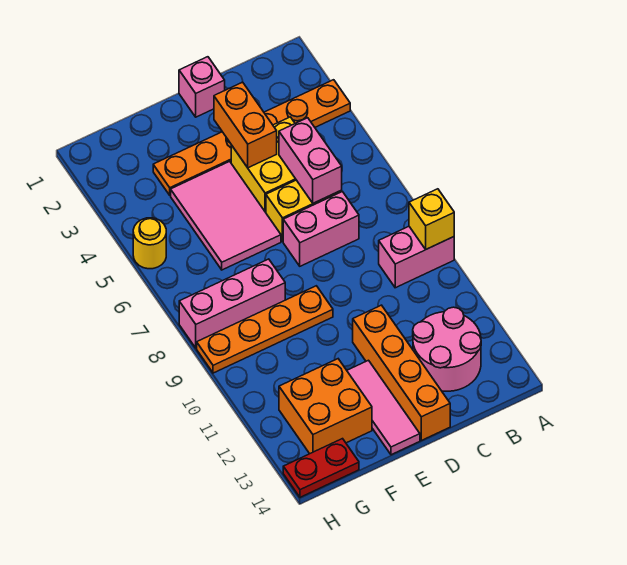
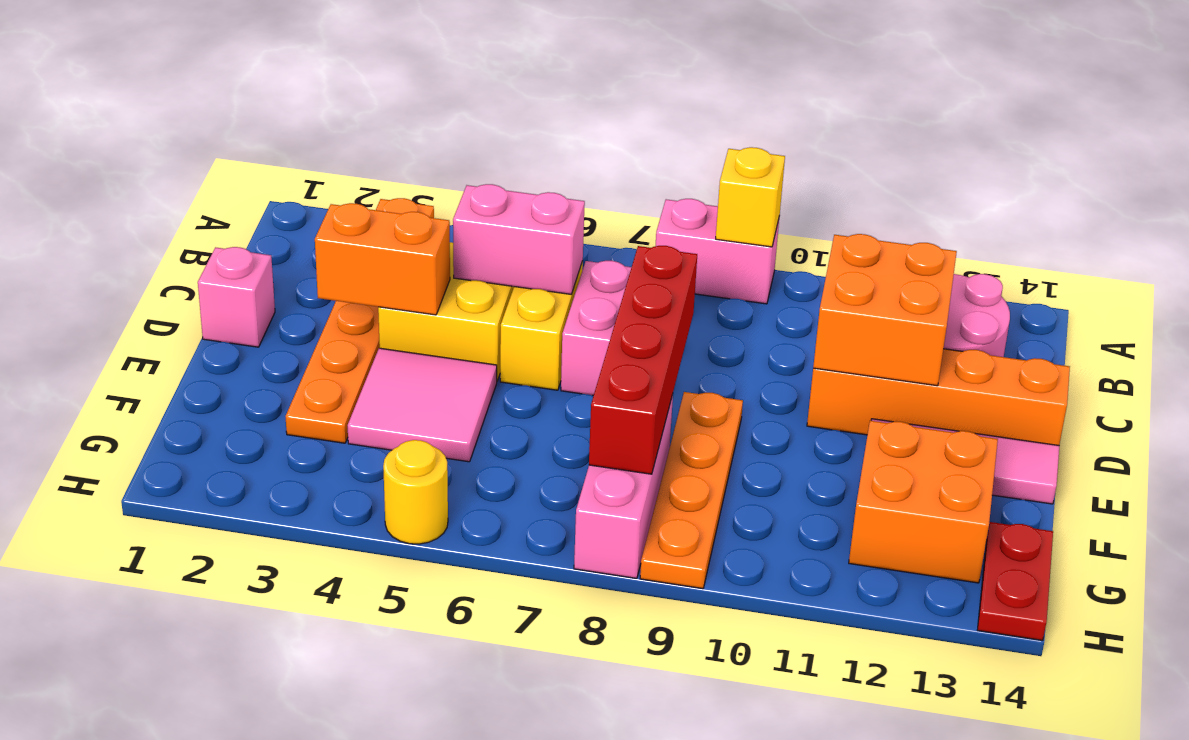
pink 1x2 brick [379,227,454,288] -> pink 1x2 brick turned to [656,199,780,304]
none -> orange 2x2 brick [813,234,957,386]
none -> red 1x4 brick [589,246,697,474]
pink 2x3 tile [171,161,281,270] -> pink 2x2 tile [348,348,497,462]

